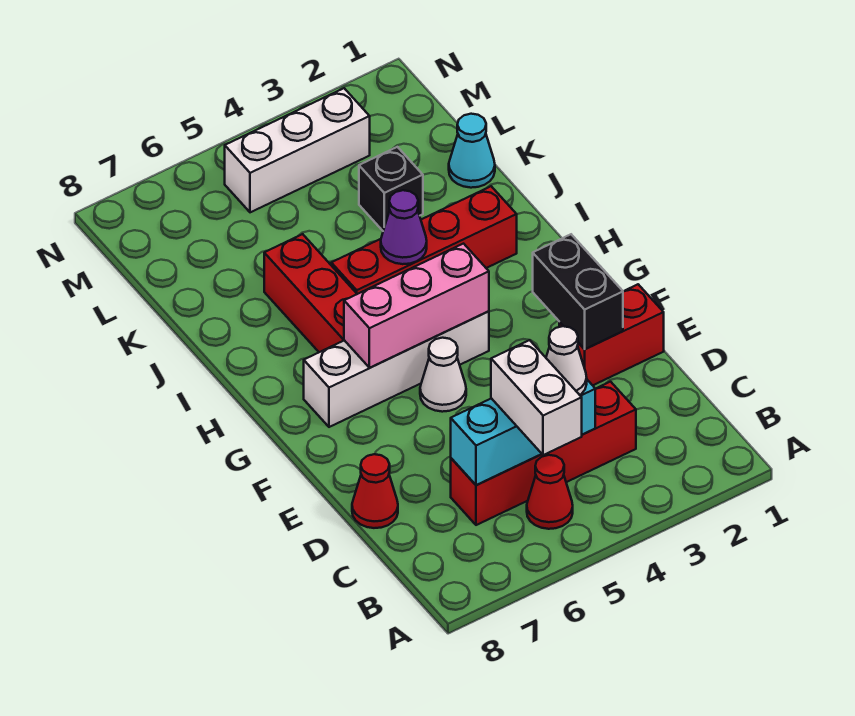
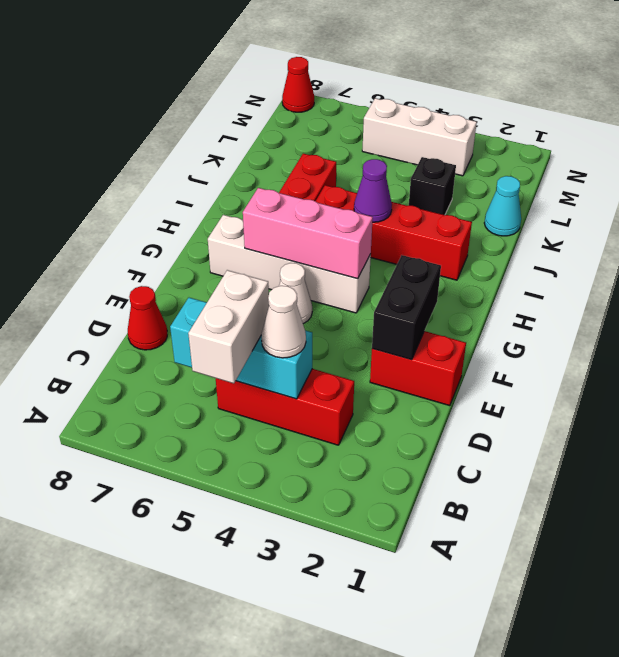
red 1x1 cone [527,455,573,529] -> red 1x1 cone moved to [282,57,314,112]
red 1x4 brick [451,382,636,525] -> red 1x3 brick [216,369,354,445]

